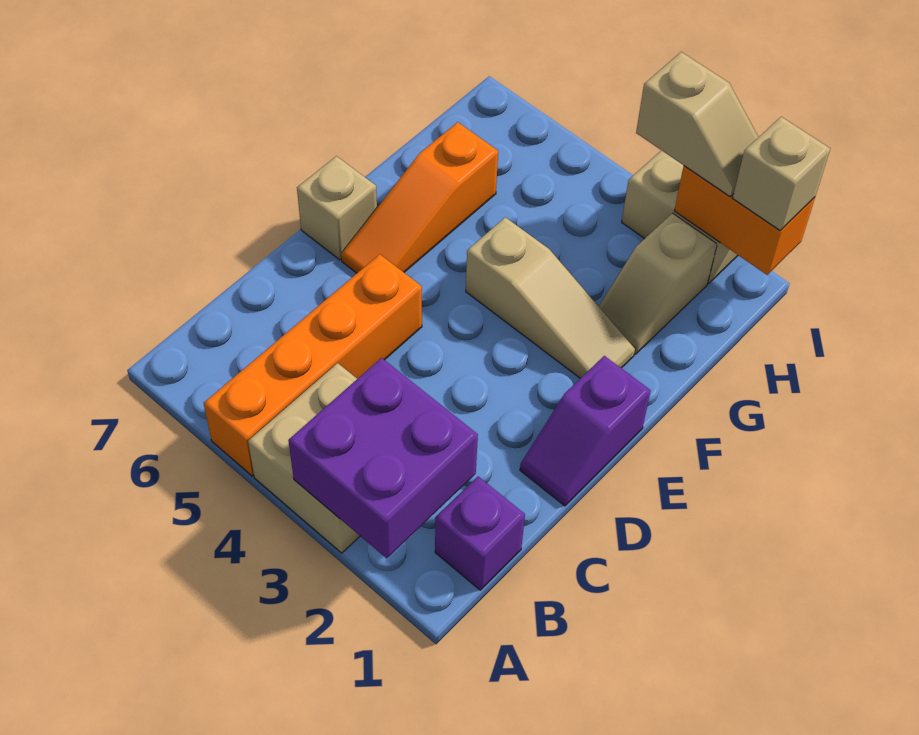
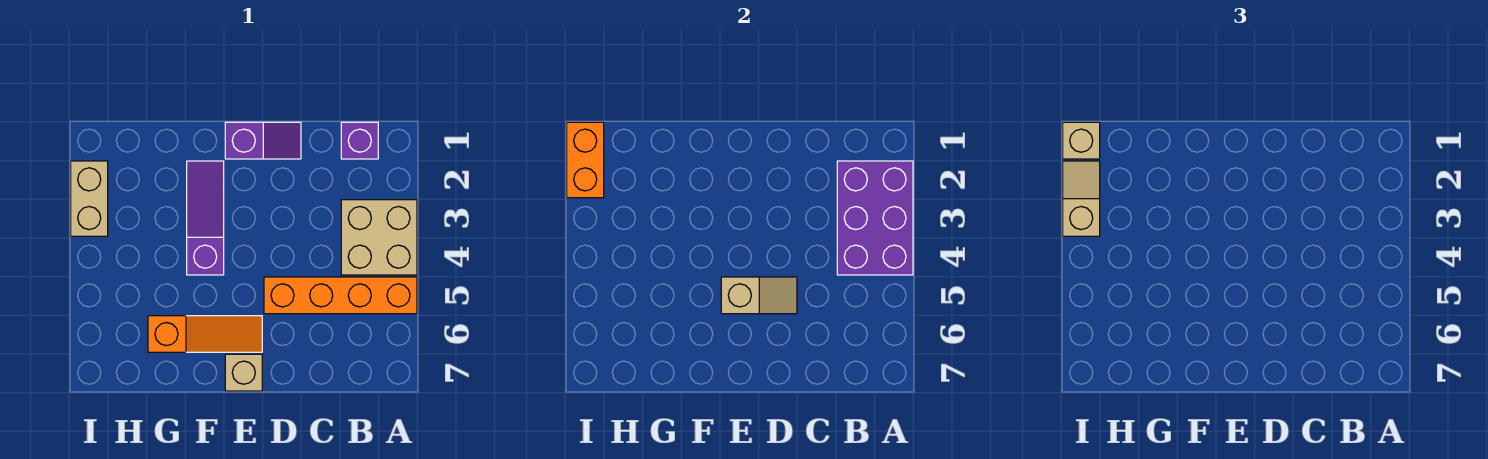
purple 2x2 brick [288,358,478,558] -> purple 2x3 brick [837,161,913,275]
tan 1x3 slope [466,217,635,378] -> purple 1x3 slope [187,161,224,275]
tan 1x2 slope [599,213,717,354] -> tan 1x2 slope moved to [721,277,797,314]

